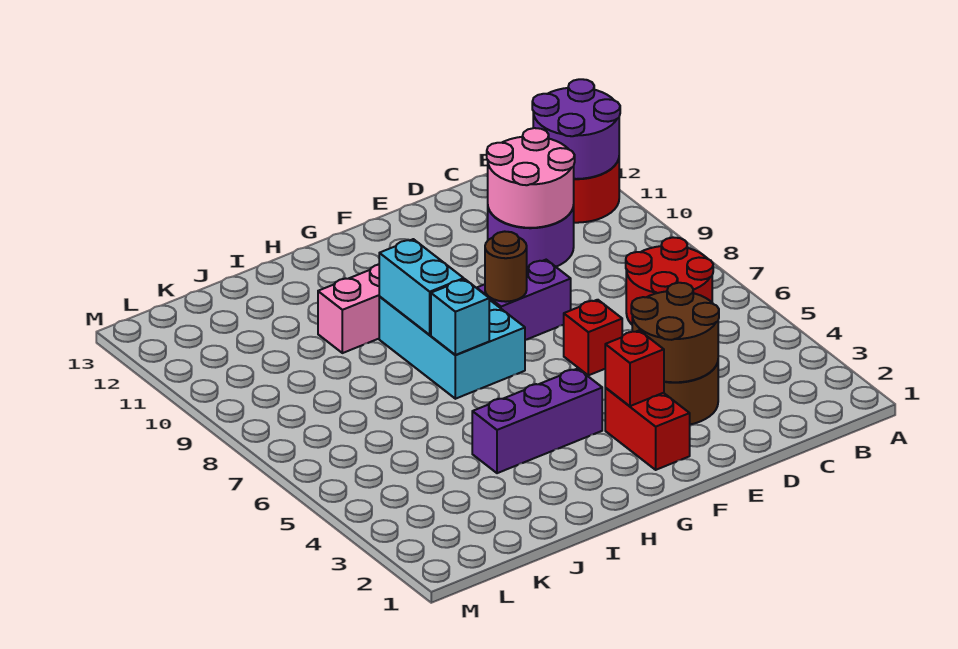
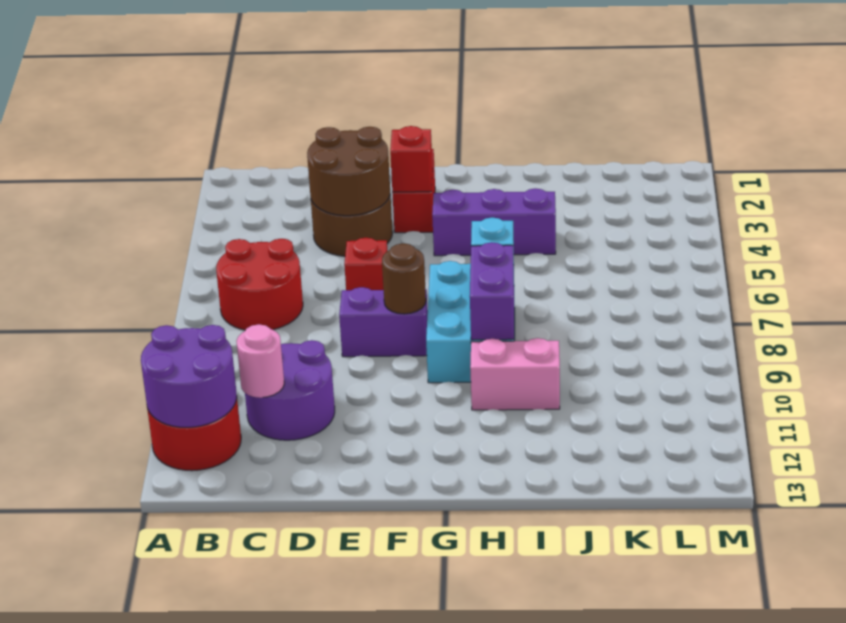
pink 2x2 round brick [487,128,575,228] -> pink 1x1 round brick [236,324,284,398]
cyan 1x2 brick [379,239,464,335] -> purple 1x2 brick [470,242,514,340]

